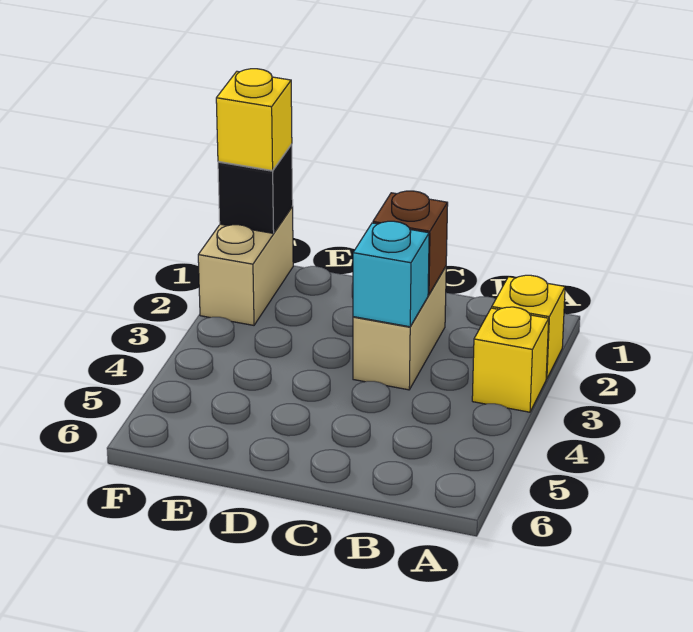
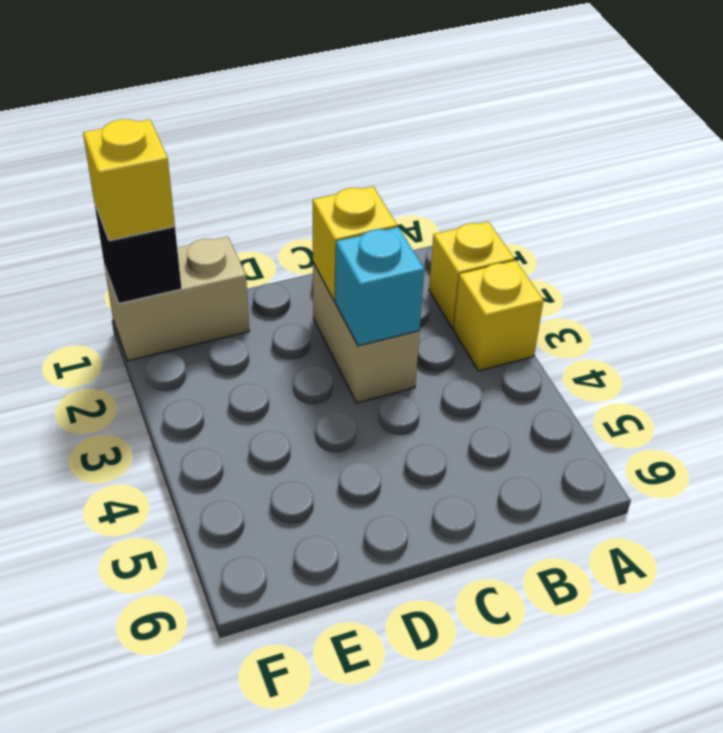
brown 1x1 brick [373,191,448,295] -> yellow 1x1 brick [313,186,397,301]
tan 1x2 brick [198,207,293,325] -> tan 1x2 brick turned to [104,237,249,361]

